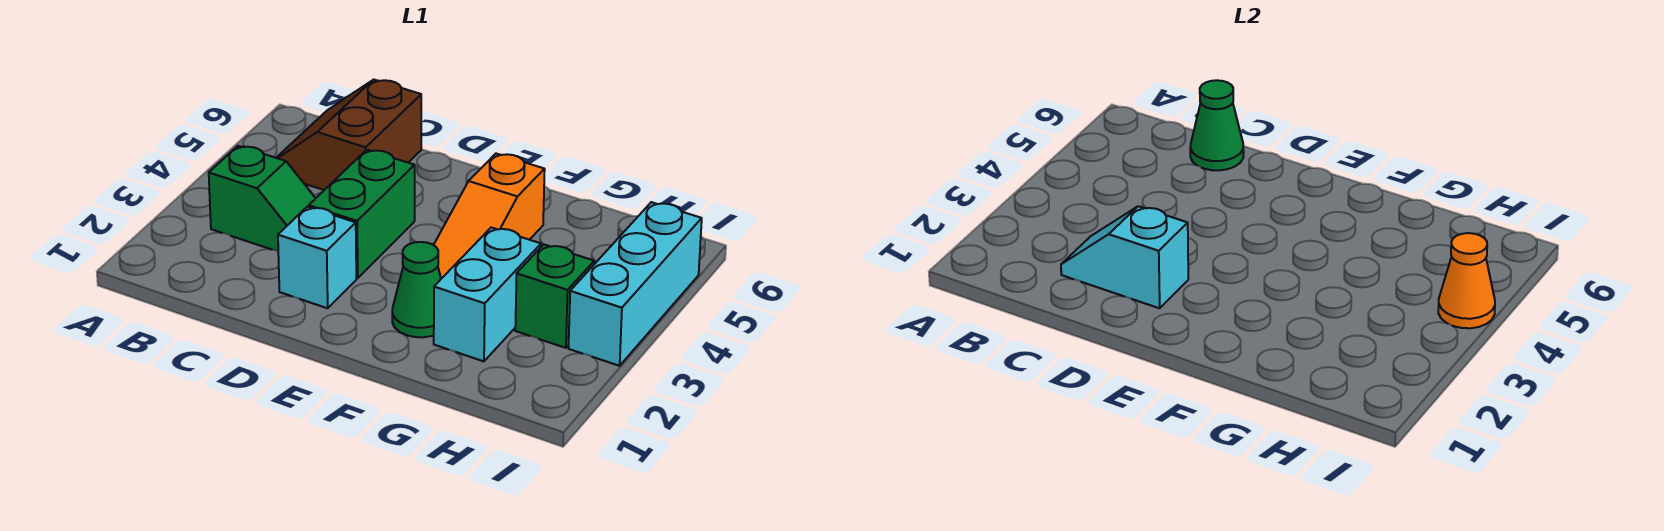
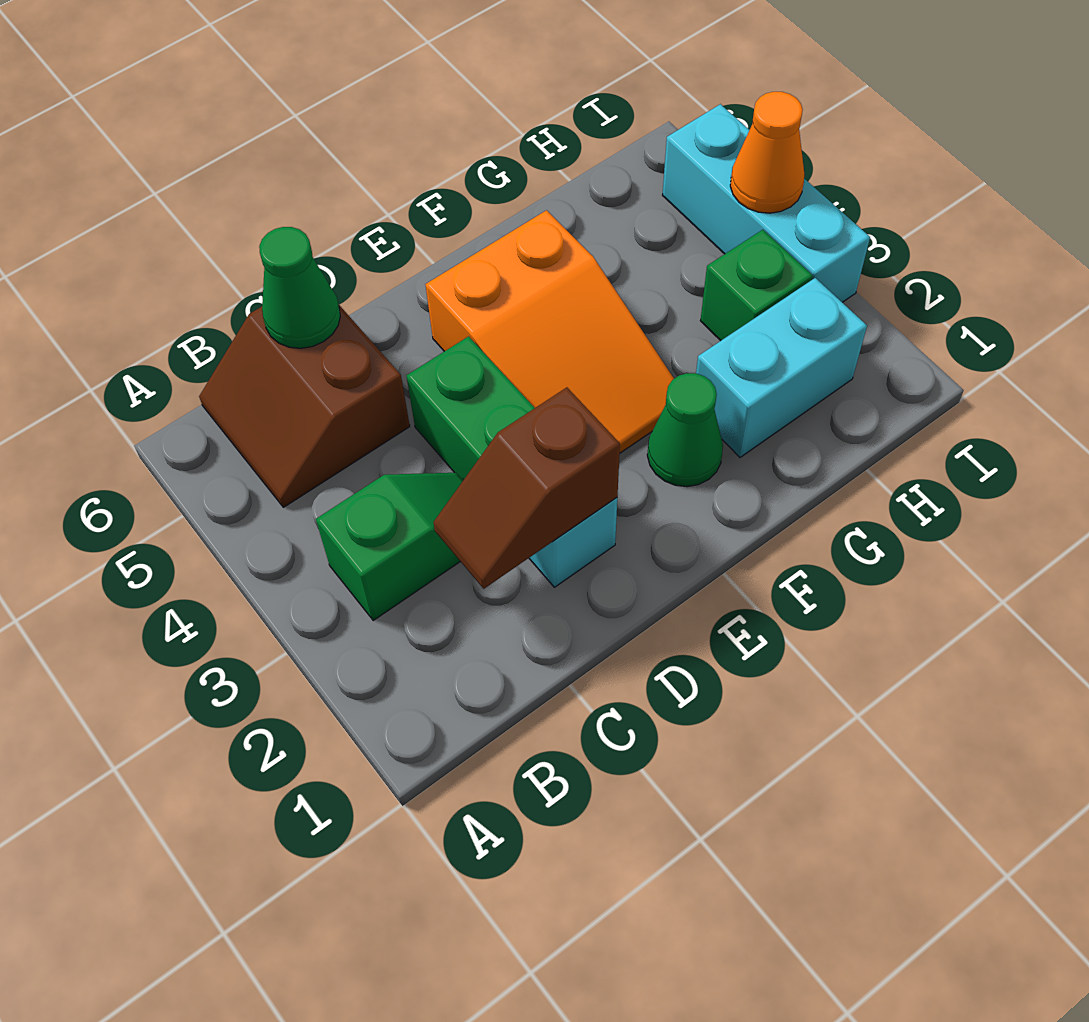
cyan 1x2 slope [1061,206,1188,308] -> brown 1x2 slope [434,387,620,589]
orange 1x3 slope [434,154,545,279] -> orange 2x3 slope [425,210,674,453]
cyan 1x2 brick [434,228,541,361] -> cyan 1x2 brick turned to [696,278,867,457]

